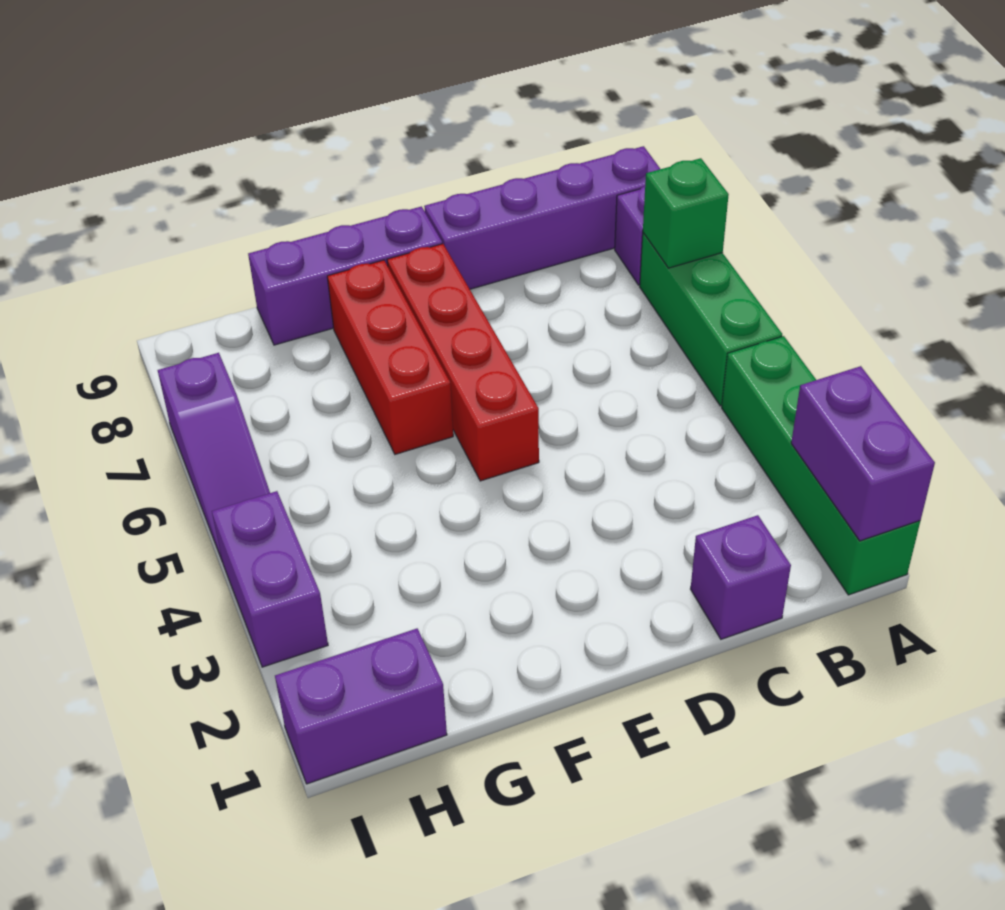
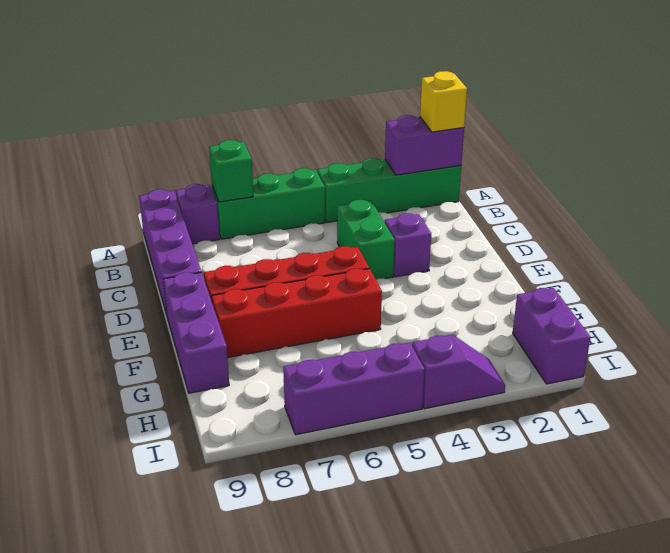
none -> yellow 1x1 brick [420,71,467,132]
purple 1x1 brick [691,515,791,639] -> purple 1x1 brick moved to [385,213,431,277]
none -> green 1x2 brick [337,200,395,280]
red 1x3 brick [327,260,453,454] -> red 1x4 brick [212,269,382,358]
purple 1x2 brick [212,491,328,667] -> purple 1x2 slope [412,335,505,409]
purple 1x3 slope [158,353,270,562] -> purple 1x3 brick [283,343,425,435]

